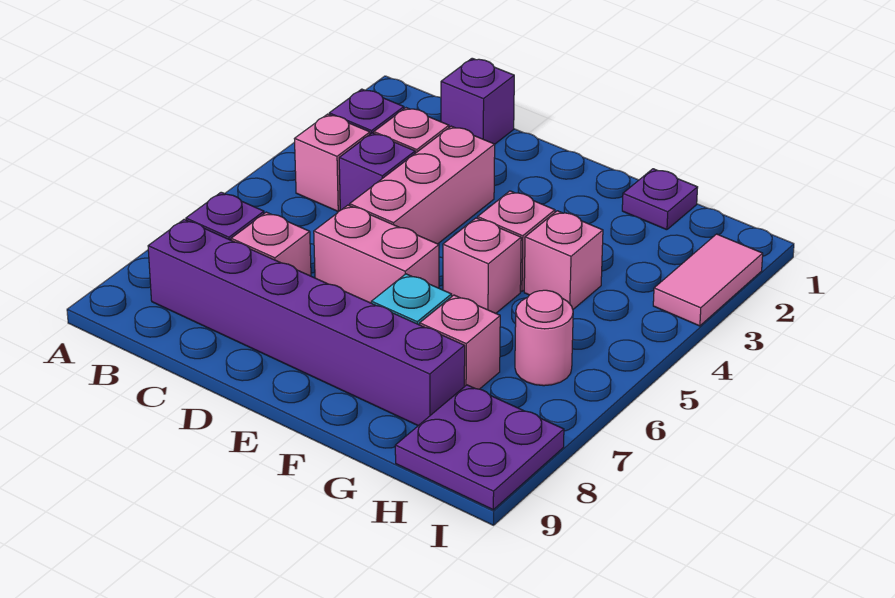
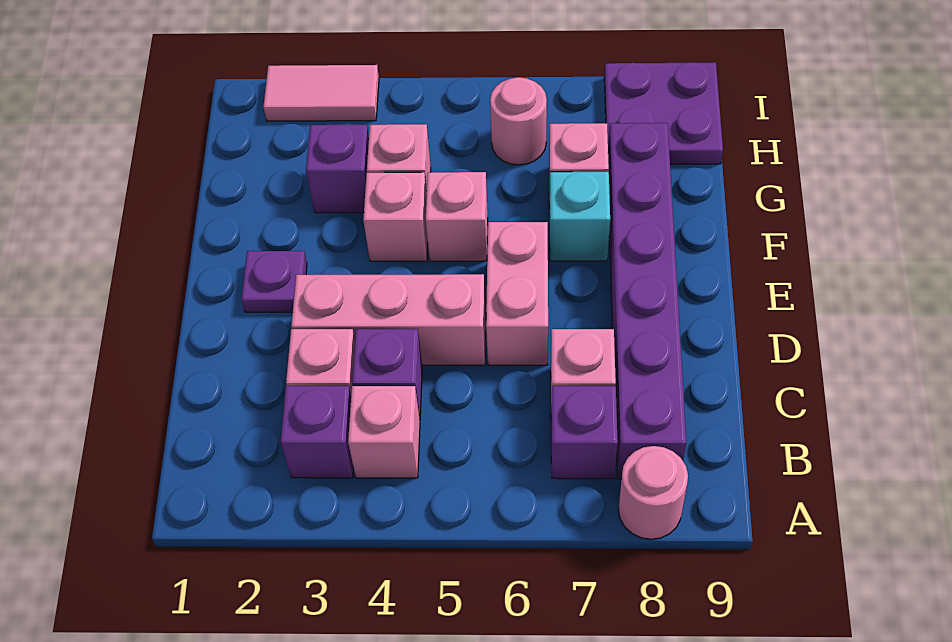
none -> pink 1x1 round brick [618,446,688,539]
purple 1x1 brick [441,58,514,144] -> purple 1x1 brick moved to [306,125,369,213]
purple 1x1 plate [622,169,698,230] -> purple 1x1 plate moved to [241,251,307,312]

